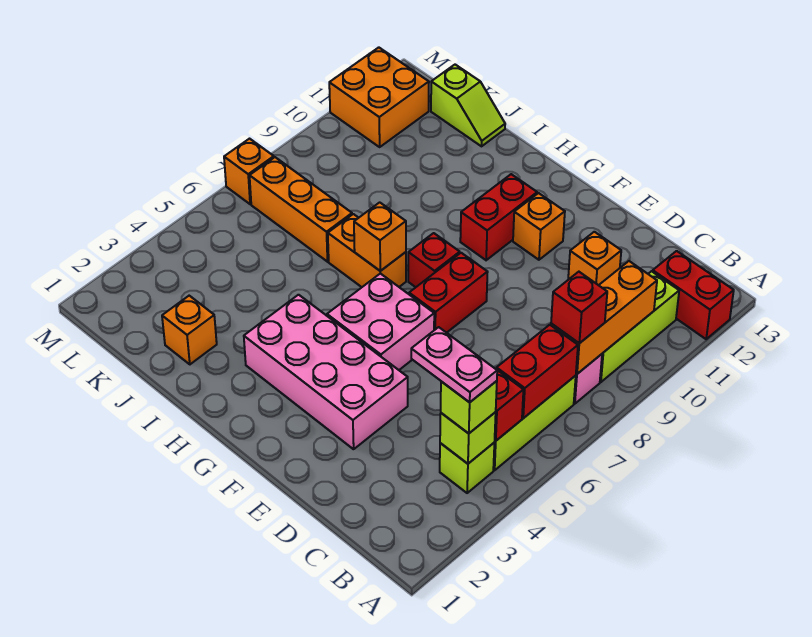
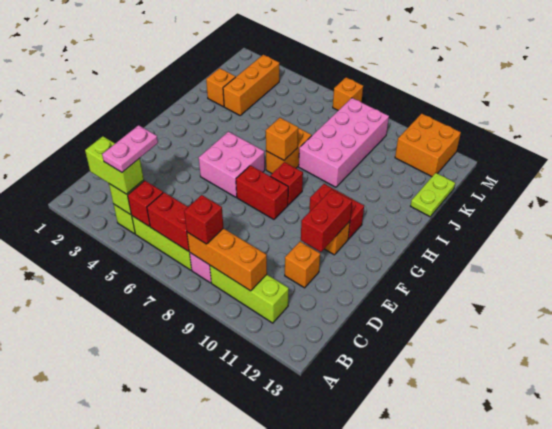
red 1x2 brick [653,251,734,339] -> red 1x2 brick moved to [301,189,352,252]
lime 1x1 brick [441,381,497,433] -> lime 1x2 brick [85,136,144,194]
pink 2x4 brick [244,295,408,449] -> pink 2x4 brick moved to [299,98,389,187]
orange 1x3 brick [250,157,352,262] -> orange 1x3 brick moved to [223,55,279,115]
lime 1x2 slope [431,65,505,146] -> lime 1x2 plate [411,173,455,217]

